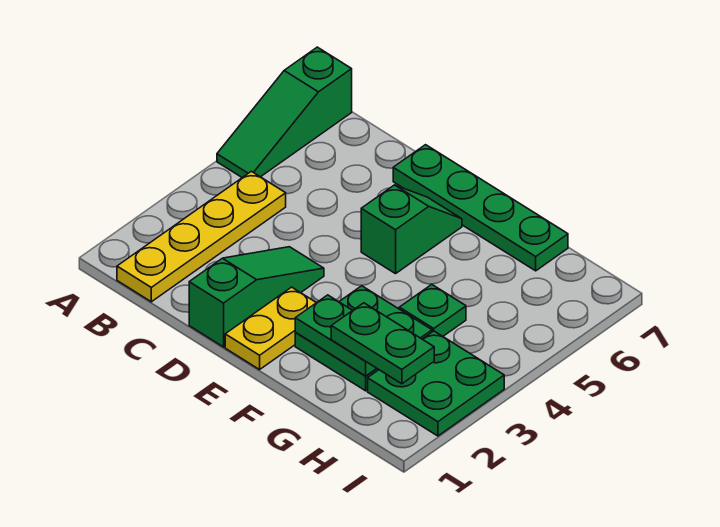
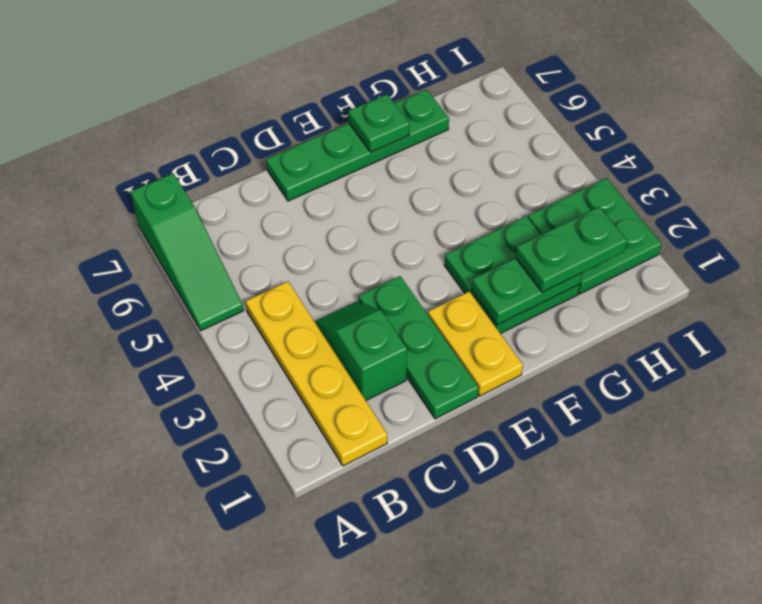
green 1x3 slope [189,247,324,347] -> green 1x3 plate [359,276,479,419]
green 1x2 slope [361,185,462,274] -> green 1x2 slope moved to [315,301,407,400]
green 1x1 plate [399,285,466,336] -> green 1x1 plate moved to [348,94,410,152]

